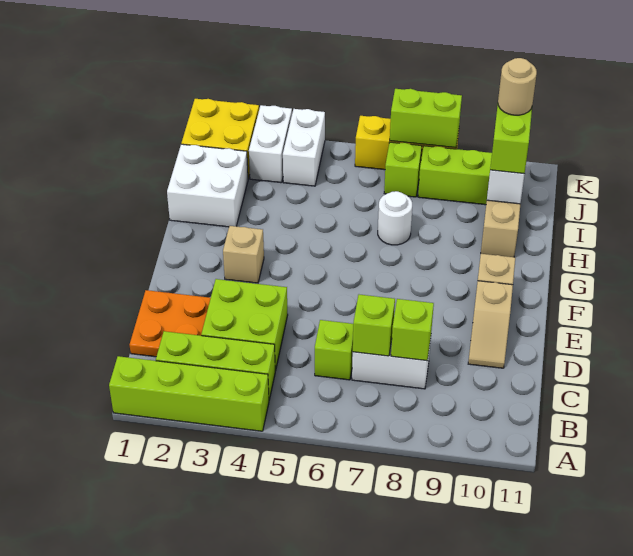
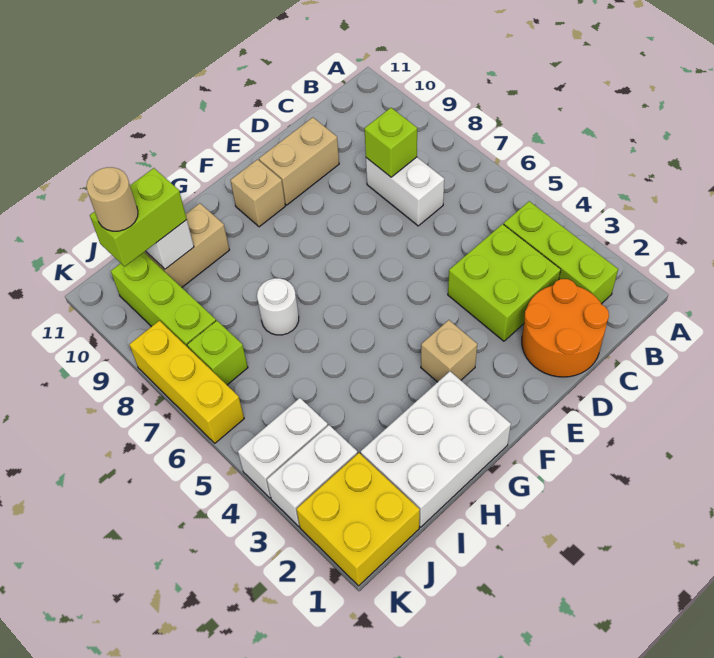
lime 1x4 brick [109,356,269,431] -> none
orange 2x2 plate [130,290,211,357] -> orange 2x2 round brick [522,279,609,377]
lime 1x1 brick [315,320,353,380] -> none
lime 1x1 brick [353,295,395,356] -> none
tan 1x2 slope [468,281,513,368] -> tan 1x2 brick [259,117,339,205]
white 2x2 brick [167,144,248,227] -> white 2x3 brick [361,371,511,527]
lime 1x2 brick [390,89,462,148] -> none

